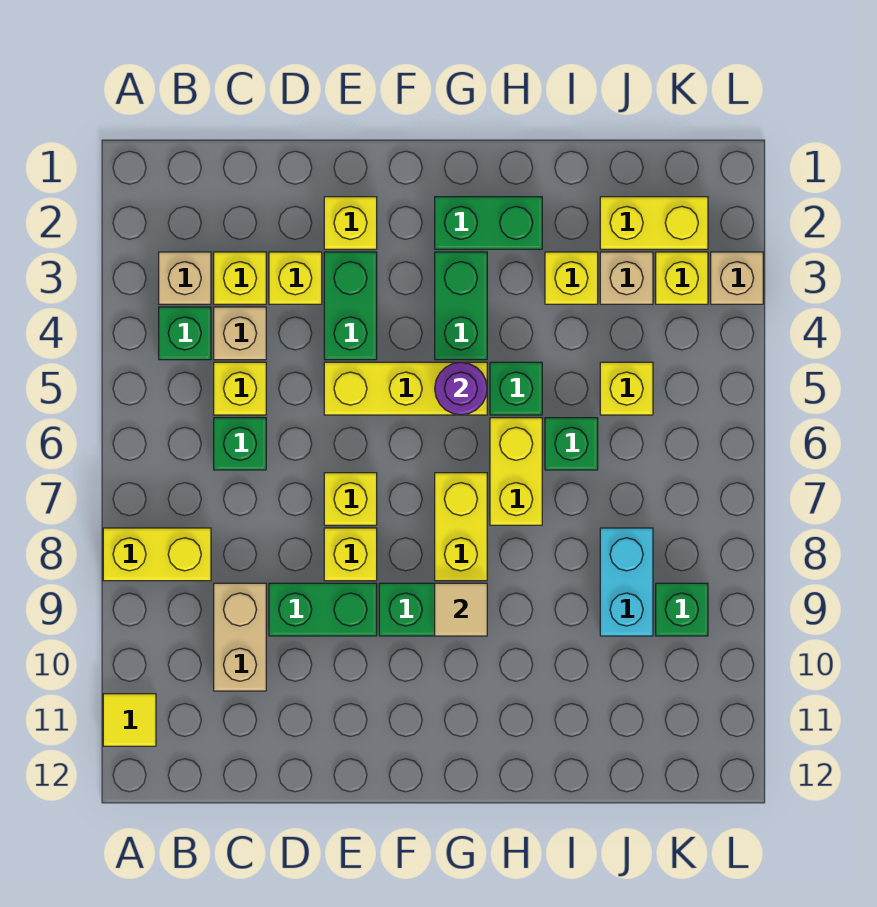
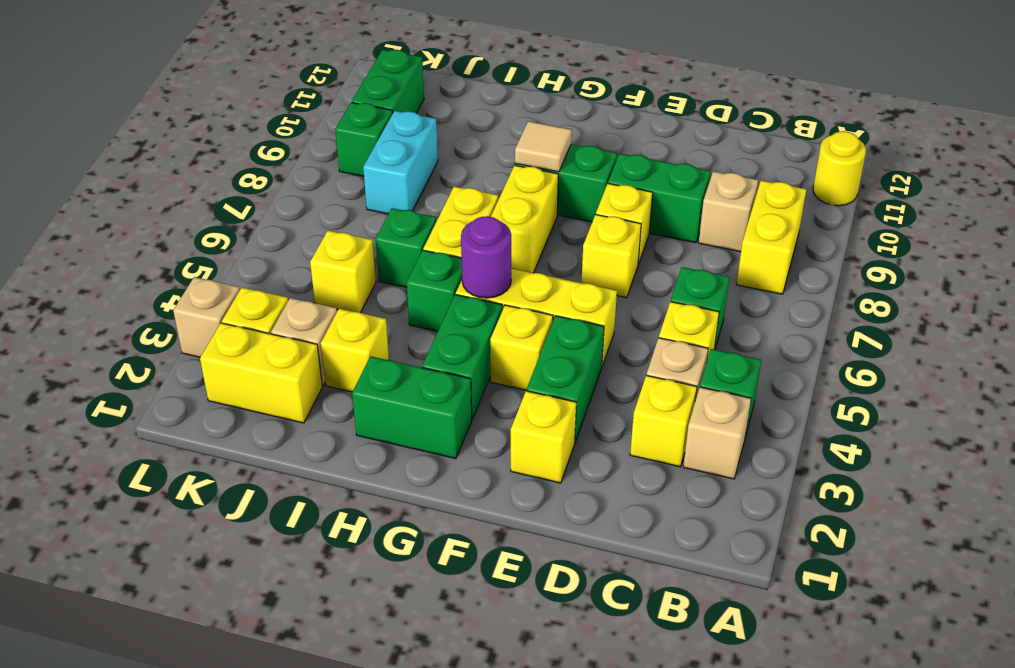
yellow 1x2 brick [103,528,211,581] -> yellow 1x2 brick turned to [736,181,806,294]
yellow 1x1 tile [103,694,156,746] -> yellow 1x1 round brick [813,131,866,206]
tan 1x2 brick [214,583,266,691] -> tan 1x1 brick [699,171,758,252]
yellow 1x1 brick [269,252,322,304] -> yellow 1x1 brick moved to [490,305,553,390]
none -> green 1x2 brick [352,50,424,113]

